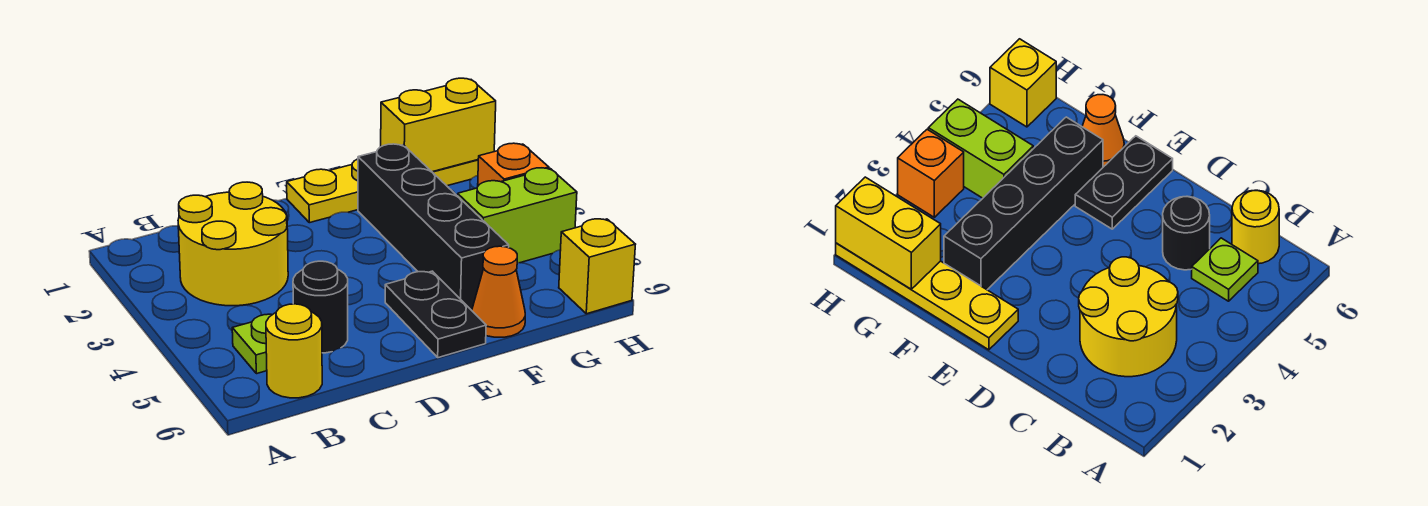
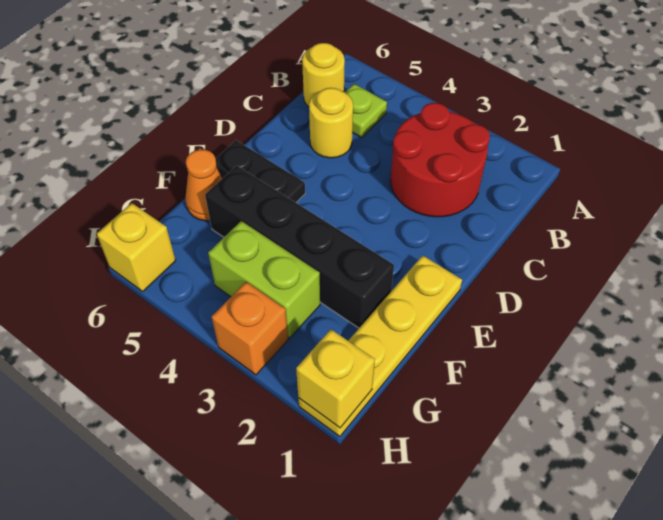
yellow 2x2 round brick [178,182,288,306] -> red 2x2 round brick [390,103,490,217]
black 1x1 round brick [293,261,348,353] -> yellow 1x1 round brick [309,88,353,158]
yellow 1x2 brick [381,78,496,172] -> yellow 1x1 brick [296,329,375,428]
lime 1x2 brick [457,168,577,263] -> lime 1x2 brick turned to [208,221,320,338]

